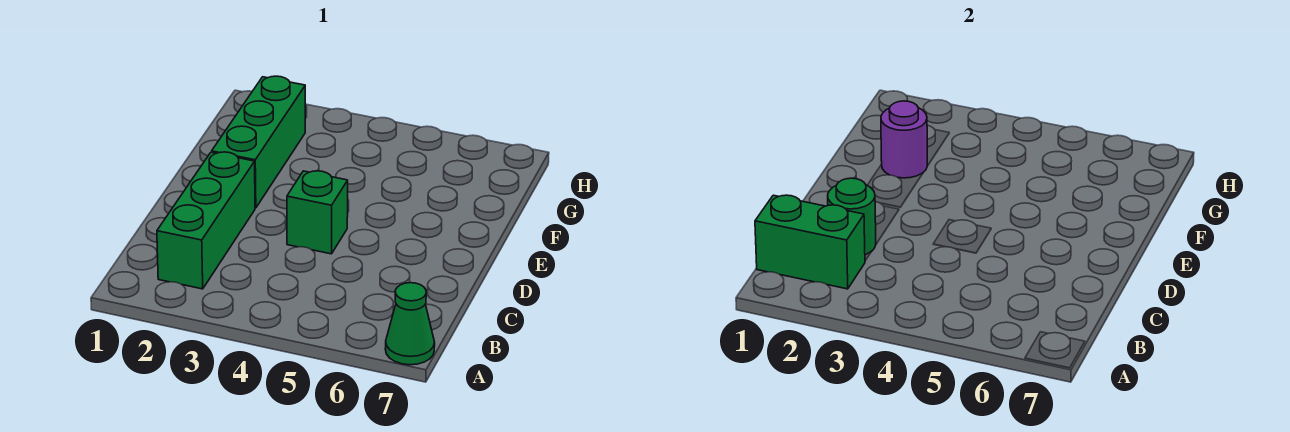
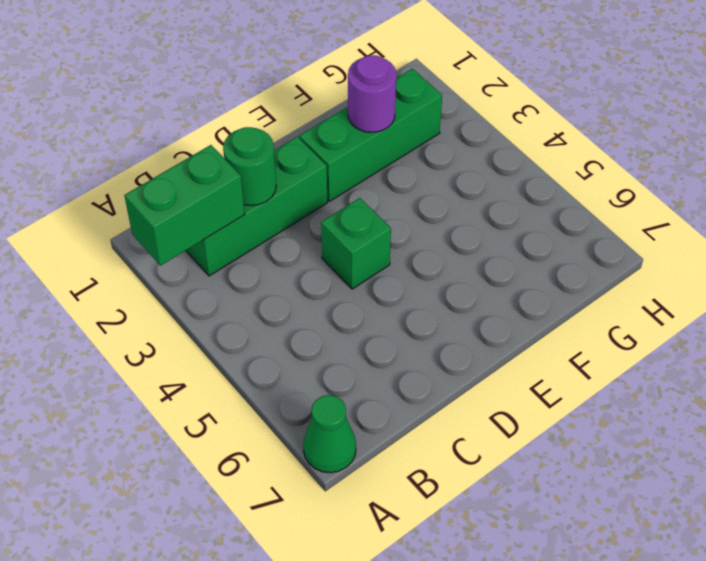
green 1x2 brick [755,195,865,289] -> green 1x2 brick turned to [124,145,245,266]

